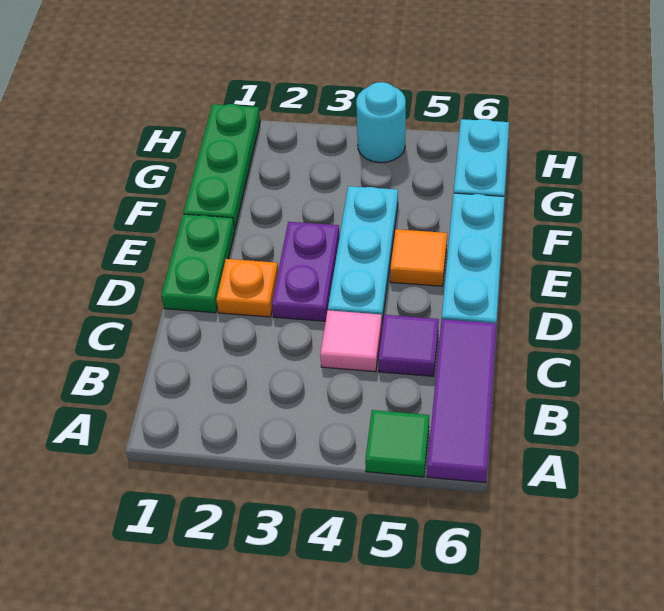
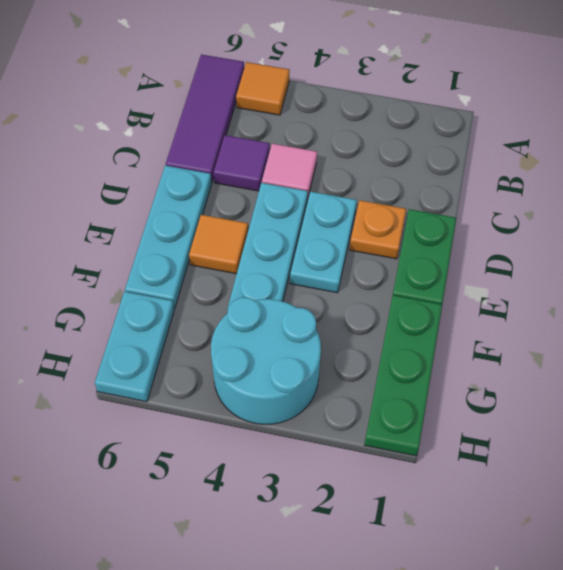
green 1x1 tile [365,410,429,477] -> orange 1x1 tile [236,62,290,115]
purple 1x2 plate [272,222,340,321] -> cyan 1x2 plate [290,192,357,293]
cyan 1x1 round brick [356,82,406,163] -> cyan 2x2 round brick [211,297,321,424]

